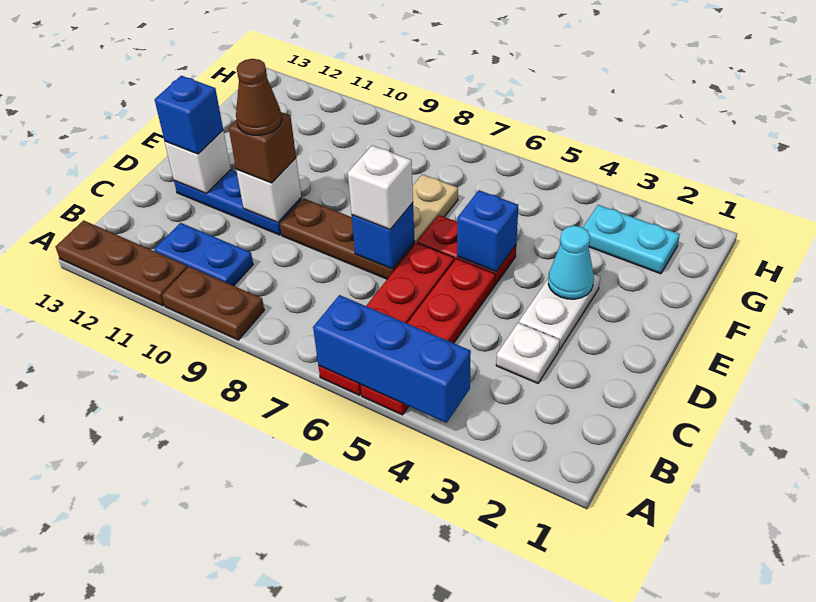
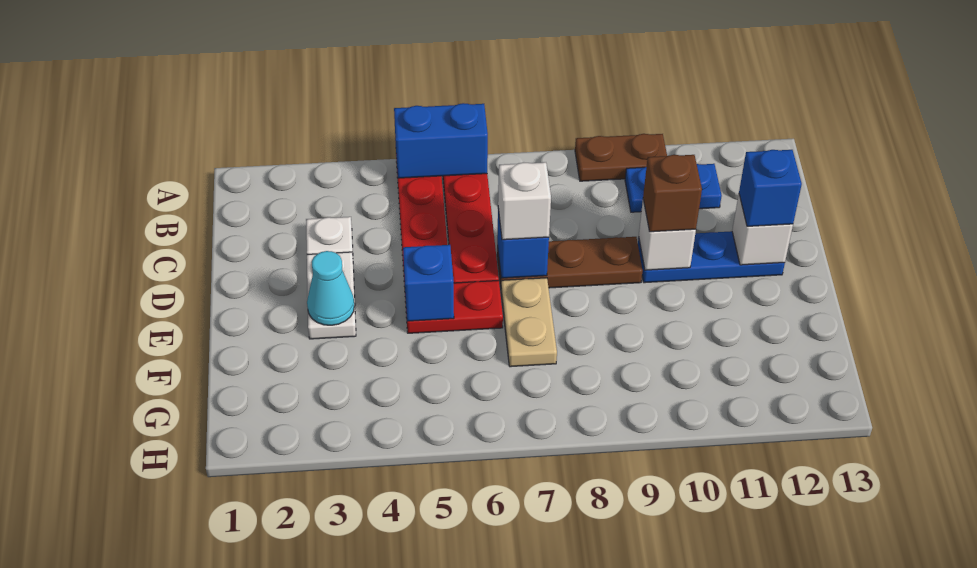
blue 1x3 brick [313,295,471,423] -> blue 1x2 brick [394,103,488,178]
brown 1x3 plate [56,220,188,306] -> none
brown 1x1 cone [236,59,282,135] -> none
cyan 1x2 plate [583,205,680,274] -> none

